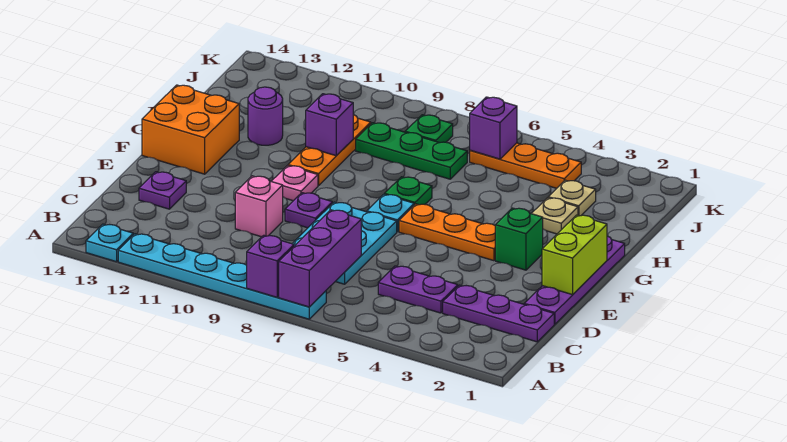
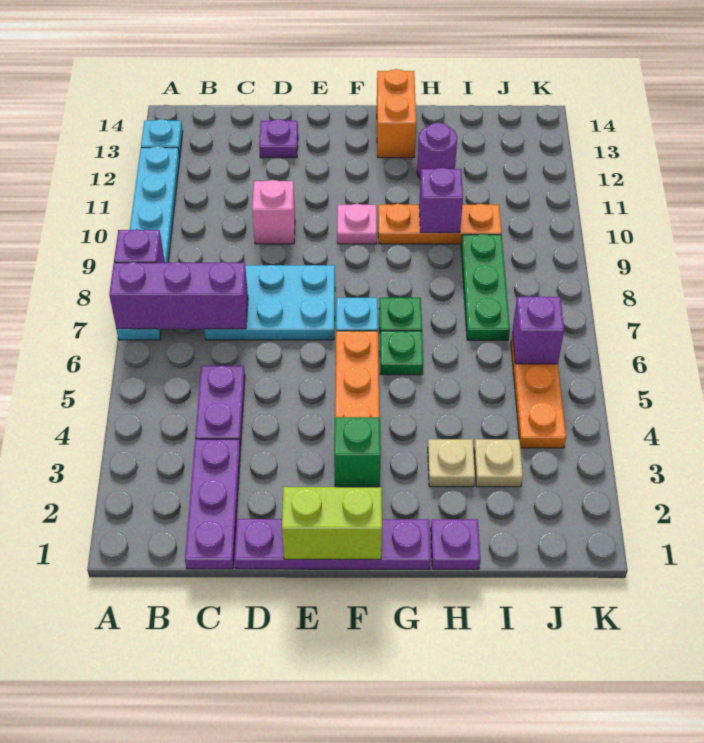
purple 1x1 plate [285,193,332,228] -> purple 1x1 plate moved to [431,519,480,569]
orange 2x2 brick [142,85,239,174] -> orange 1x2 brick [377,69,416,158]
green 1x1 plate [405,115,453,143] -> green 1x1 plate moved to [380,331,423,375]

